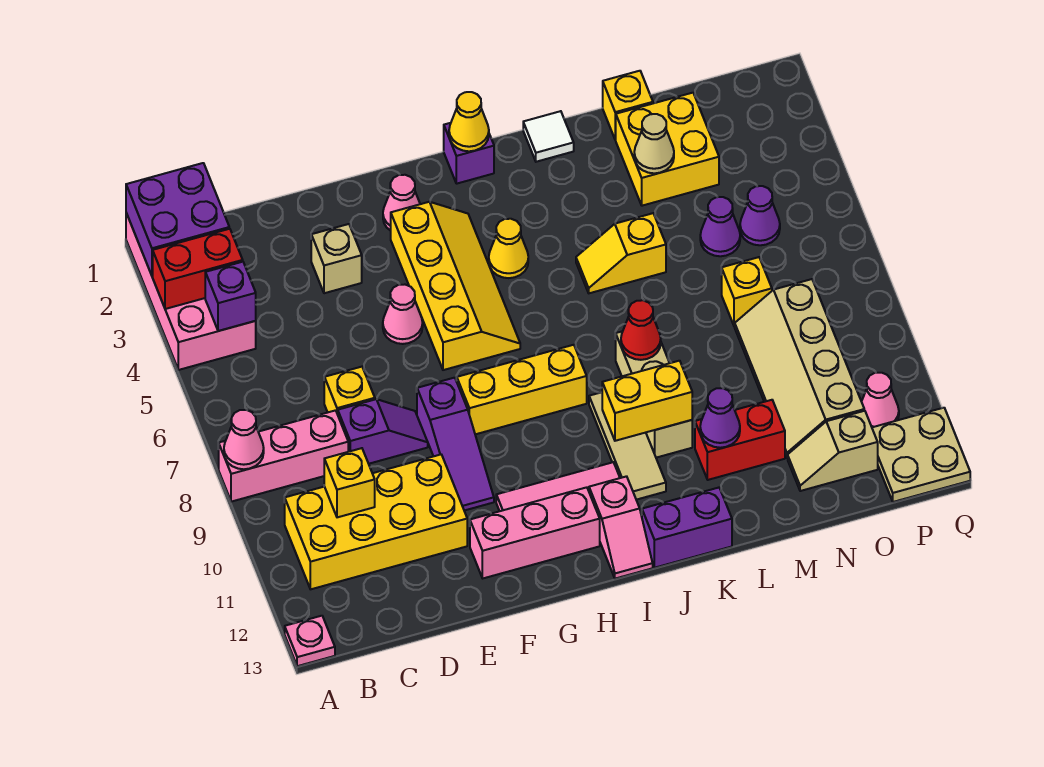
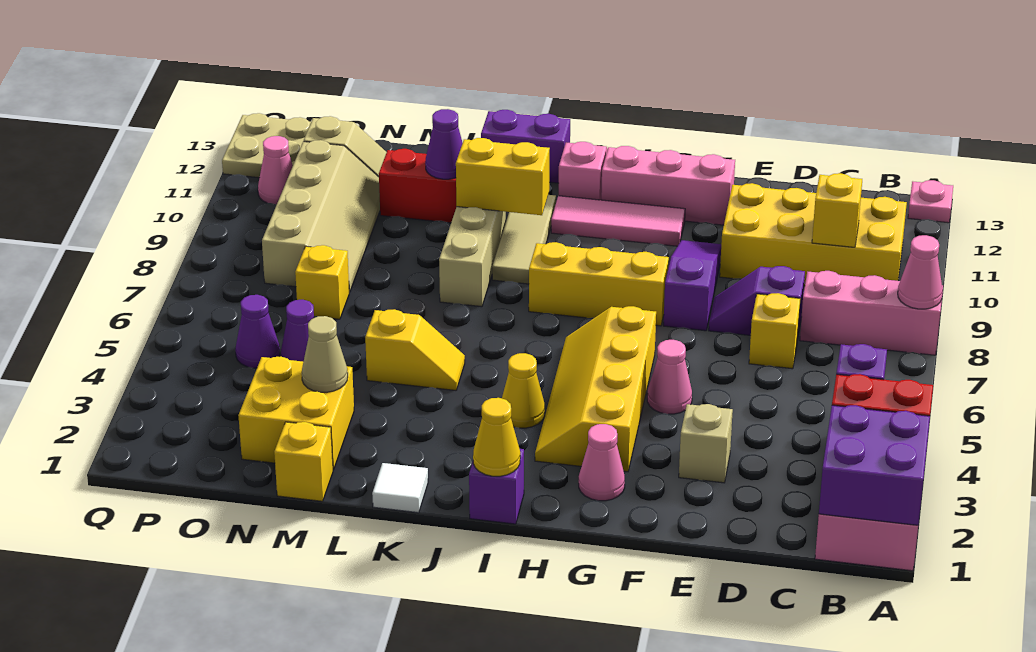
red 1x1 cone [621,300,661,360] -> none

